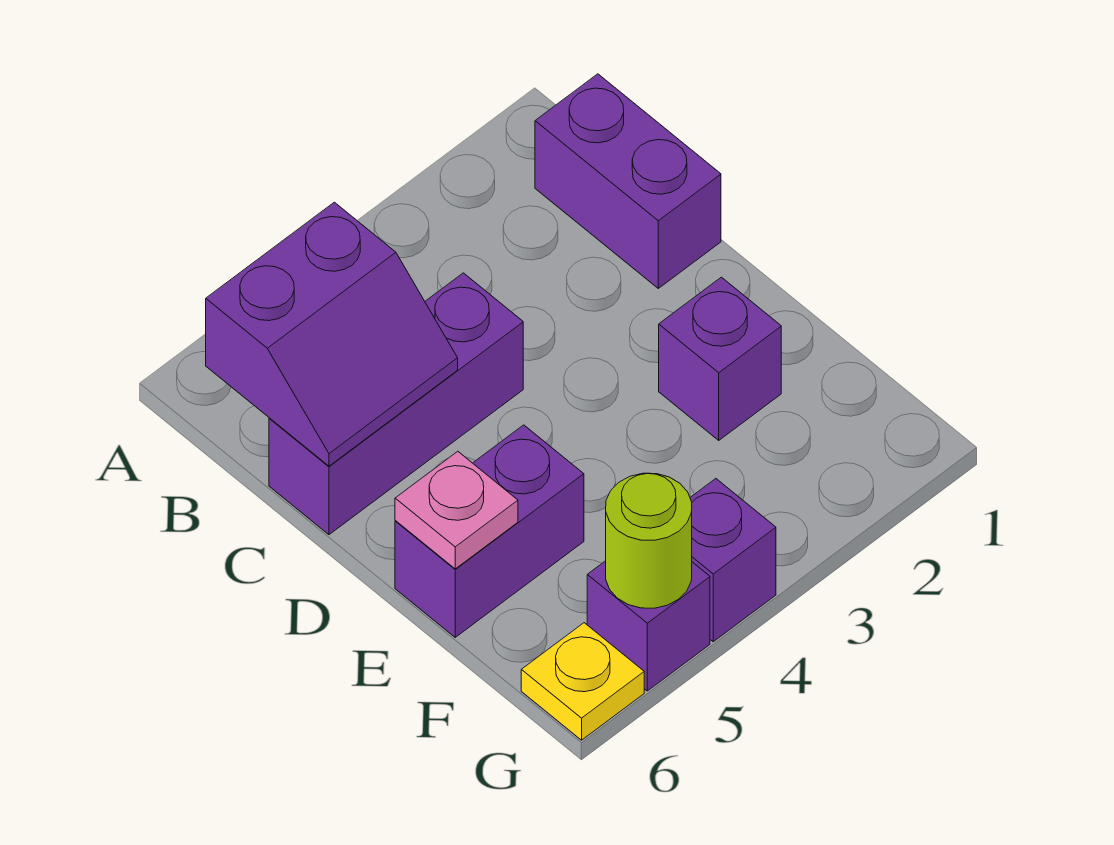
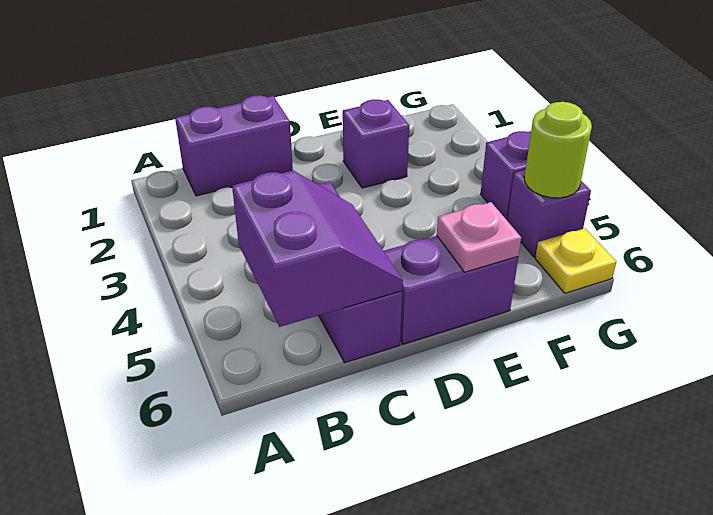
purple 1x2 brick [395,425,584,637] -> purple 1x2 brick turned to [384,236,518,344]

